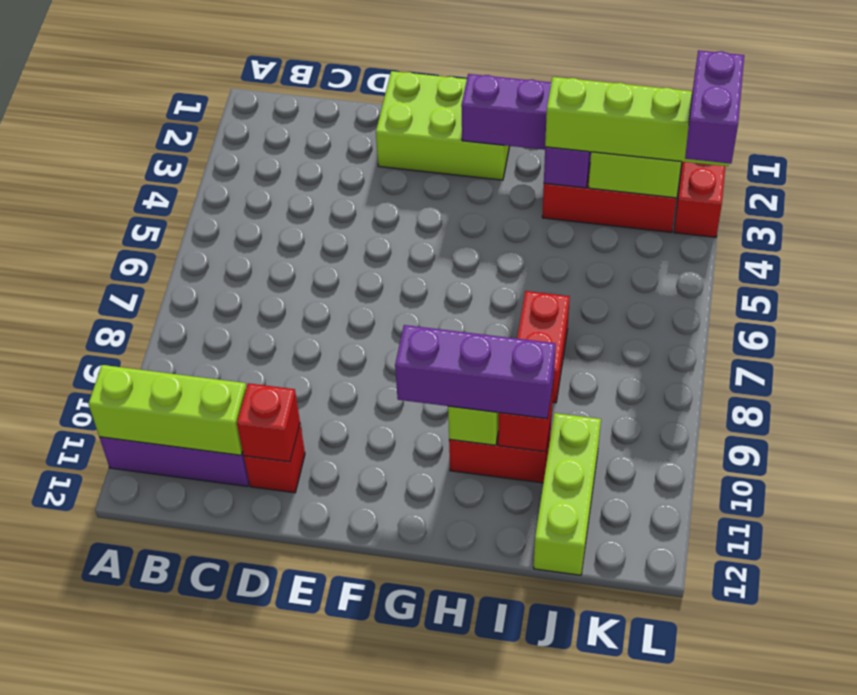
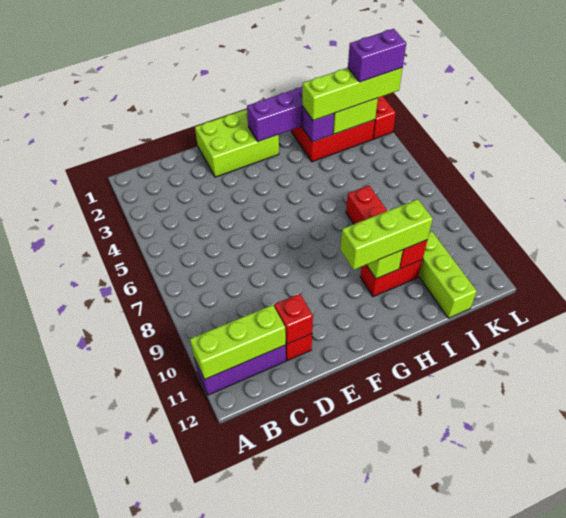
purple 1x3 brick [395,325,556,419] -> lime 1x3 brick [340,199,433,270]
purple 1x2 brick [685,50,744,164] -> purple 1x2 brick turned to [348,29,406,82]

